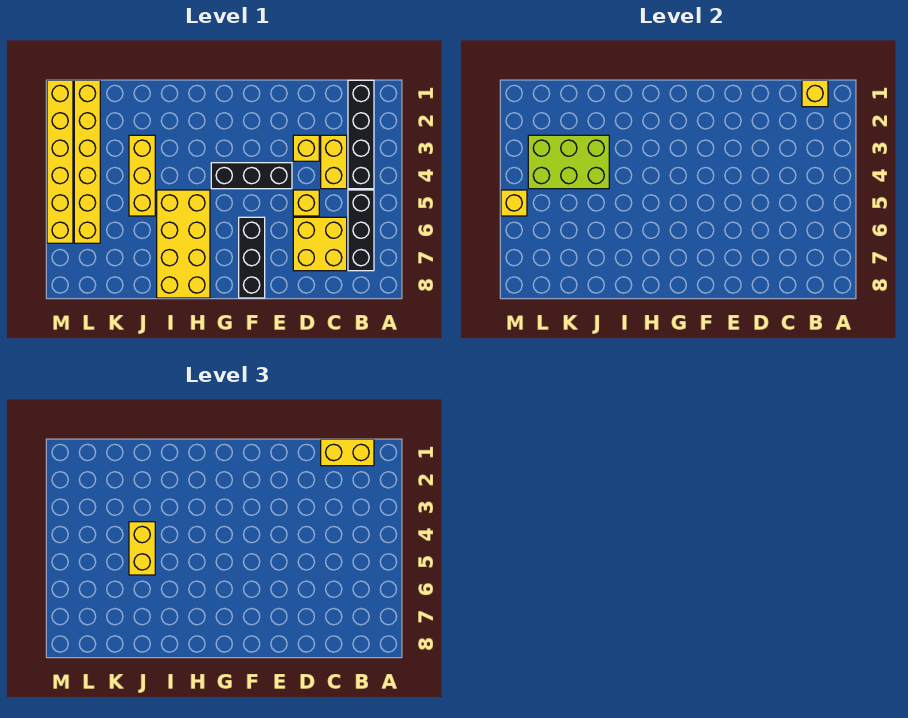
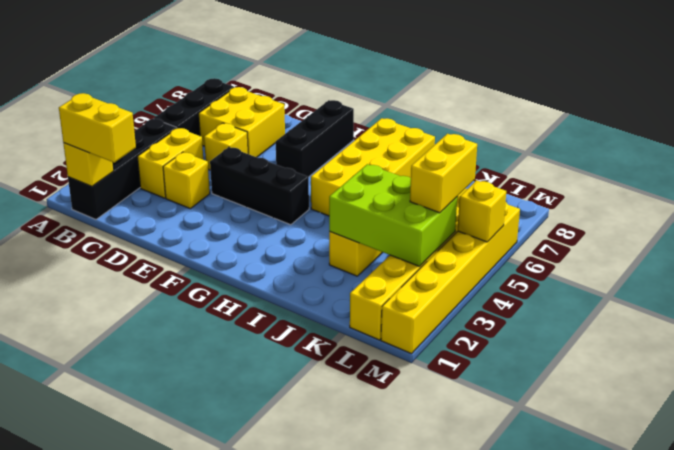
yellow 1x2 brick [129,522,155,575] -> yellow 1x2 brick moved to [410,134,477,213]

